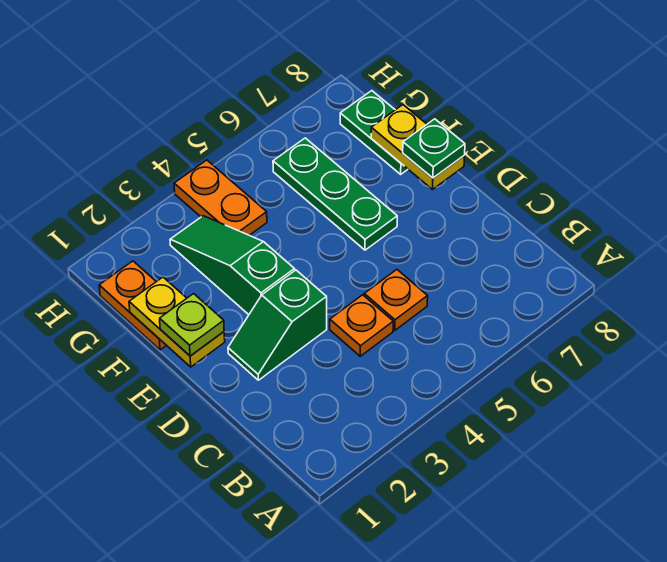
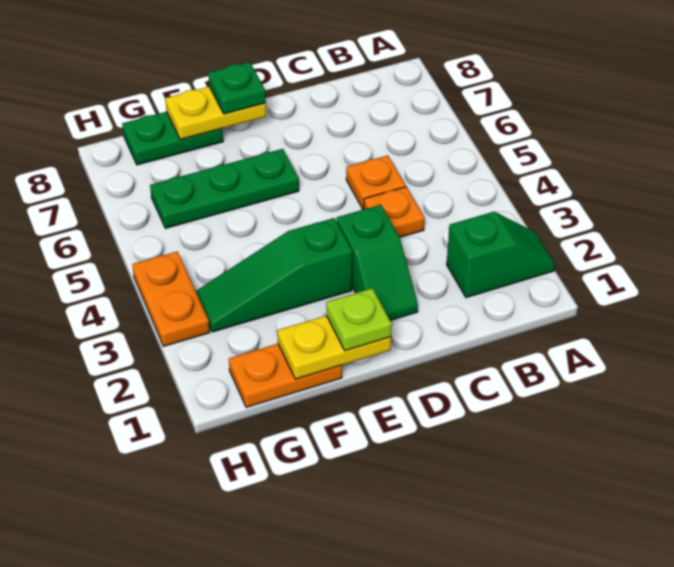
none -> green 1x2 slope [447,212,555,298]
orange 1x2 plate [174,160,267,235] -> orange 1x2 plate turned to [132,251,210,346]

